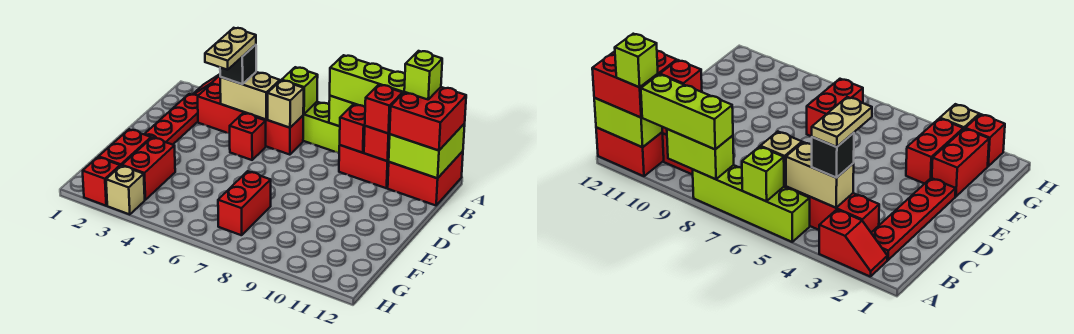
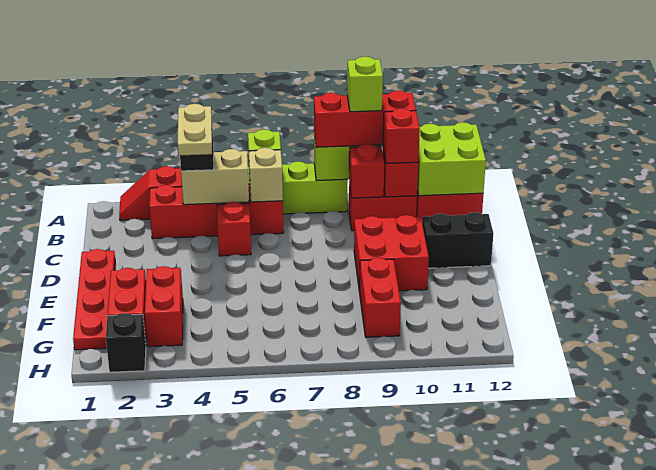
lime 1x3 brick [330,55,405,107] -> red 1x3 brick [314,91,416,147]
red 2x2 brick [389,87,466,151] -> red 2x2 brick moved to [354,215,429,292]
lime 1x1 brick [404,51,442,99] -> lime 1x1 brick moved to [347,56,383,112]
red 1x4 plate [144,94,198,145] -> red 1x4 plate moved to [73,249,115,350]
none -> black 1x2 brick [422,212,493,268]
red 1x2 brick [218,171,271,235] -> red 1x2 brick moved to [360,258,401,337]
red 1x1 brick [83,157,120,206] -> black 1x1 brick [106,313,146,372]
tan 1x1 brick [106,166,145,215] -> none

